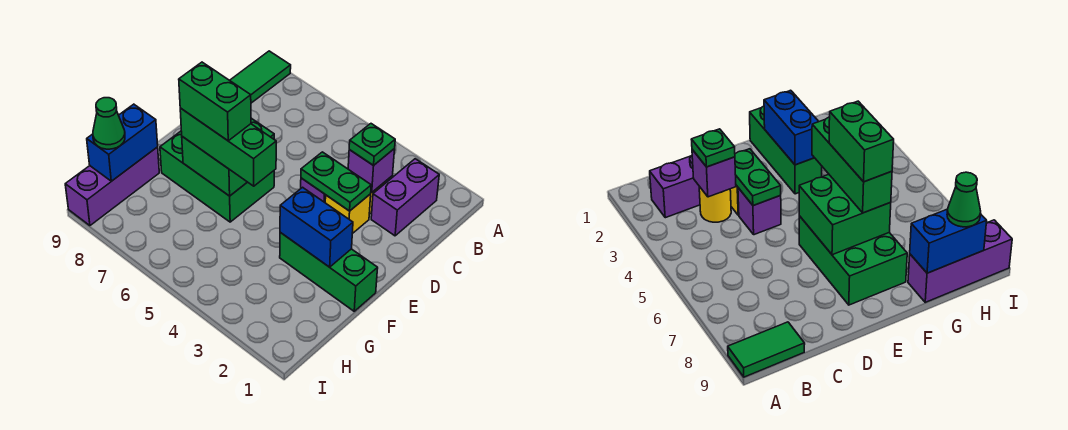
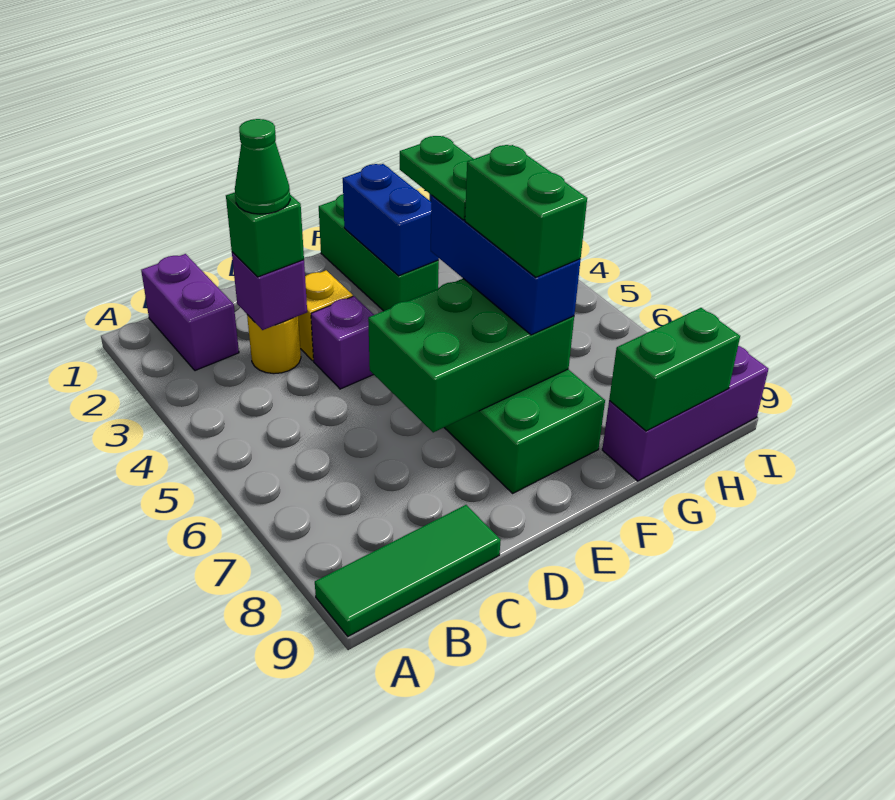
green 1x2 tile [230,51,291,103] -> green 1x3 tile [315,505,501,636]
purple 1x2 brick [371,159,439,236] -> purple 1x2 brick turned to [141,254,239,371]
green 1x1 plate [349,124,395,165] -> green 1x1 brick [226,192,304,277]
green 1x2 plate [301,152,371,211] -> green 1x2 plate moved to [400,136,474,220]
green 2x2 brick [182,118,274,196] -> green 2x3 brick [368,279,574,432]
green 1x3 brick [180,108,276,186] -> blue 1x3 brick [431,196,581,335]
blue 1x2 brick [87,104,158,181] -> green 1x2 brick [609,308,740,431]
green 1x1 cone [93,98,125,149] -> green 1x1 cone moved to [235,119,290,214]

